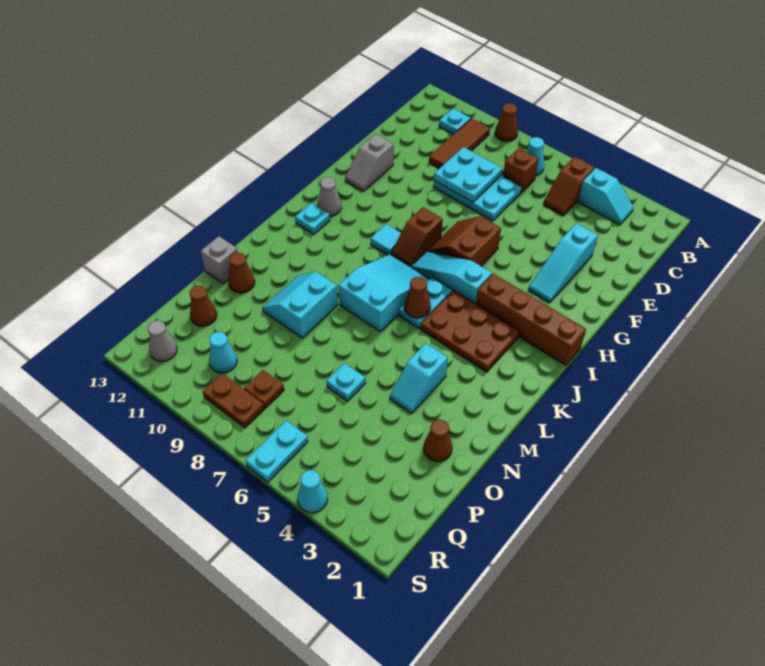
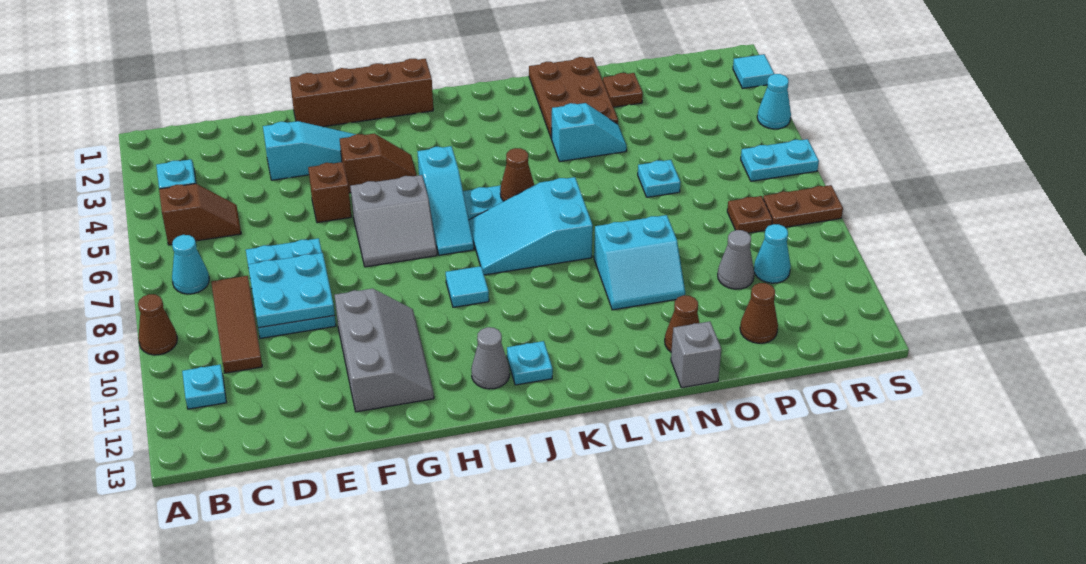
brown 1x3 tile [429,118,490,168] -> brown 1x3 tile turned to [211,276,262,373]
brown 1x1 brick [503,148,538,193] -> brown 1x1 brick moved to [308,162,351,223]
grey 1x2 slope [345,134,394,191] -> grey 2x3 slope [335,289,434,412]
brown 2x2 slope [428,216,501,266] -> grey 2x2 slope [350,175,437,267]
brown 1x2 slope [391,207,443,267] -> brown 1x2 slope moved to [340,134,417,193]
brown 1x4 brick [476,274,586,365] -> brown 1x4 brick turned to [290,59,433,127]
brown 2x3 plate [420,290,519,372] -> brown 2x3 plate moved to [529,57,618,139]
brown 1x1 cone [424,420,452,462] -> brown 1x1 plate [603,73,643,107]
brown 1x2 plate [203,373,264,428] -> brown 1x2 plate turned to [763,185,843,227]
grey 1x1 cone [148,320,177,362] -> grey 1x1 cone moved to [718,230,754,289]
none -> cyan 1x1 tile [733,54,774,89]

